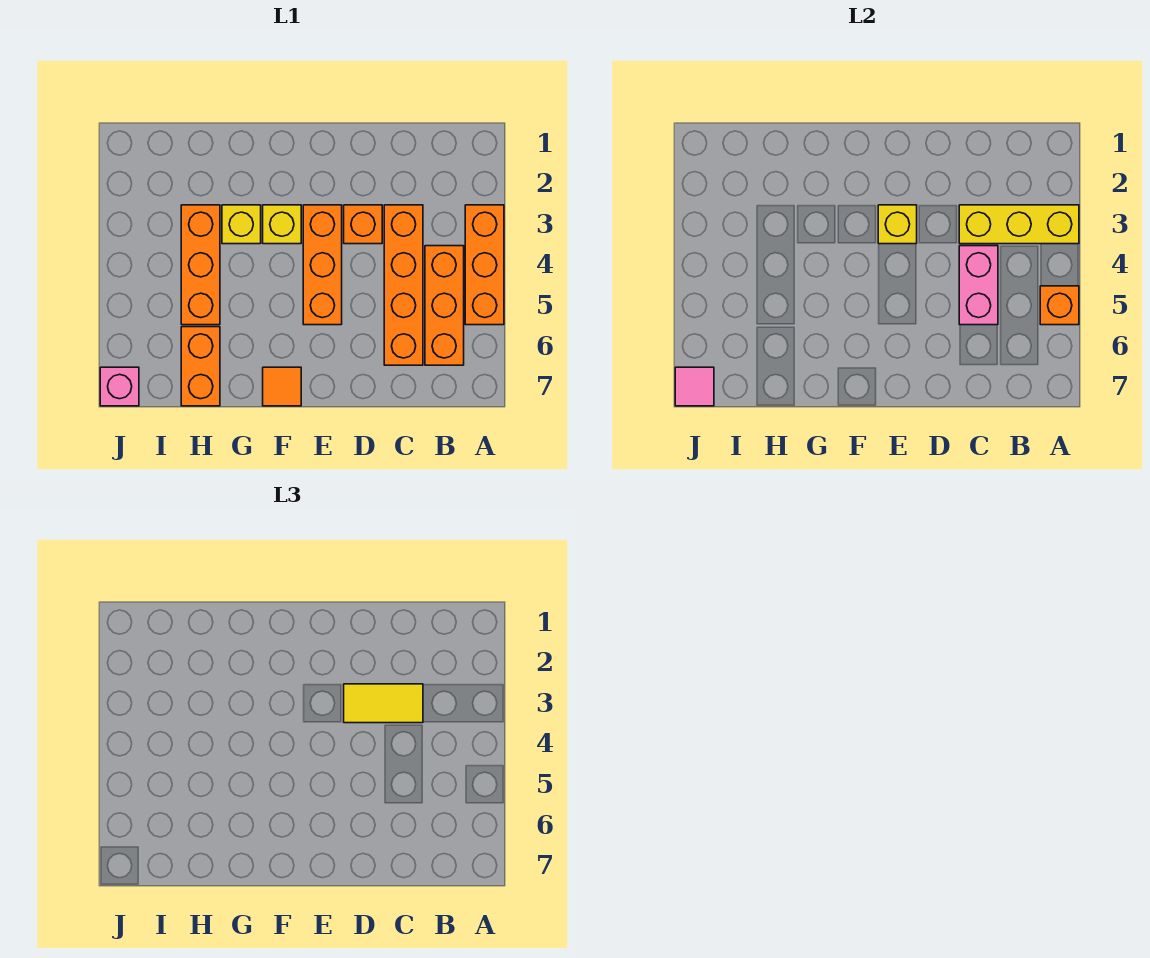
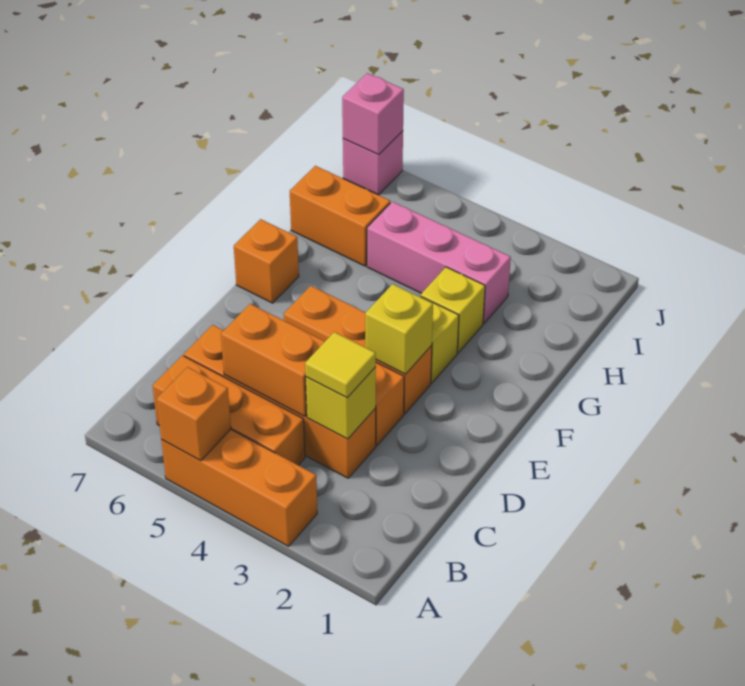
yellow 1x3 brick [959,205,1079,244] -> yellow 1x1 brick [306,367,376,439]
yellow 1x2 tile [344,684,423,723] -> yellow 1x1 tile [305,332,376,398]
pink 1x2 brick [959,246,998,325] -> orange 1x2 brick [221,304,325,416]
orange 1x1 tile [263,367,301,406] -> orange 1x1 brick [234,219,299,303]
orange 1x3 brick [181,205,220,325] -> pink 1x3 brick [367,202,511,323]
pink 1x1 tile [675,367,714,406] -> pink 1x1 brick [342,73,404,155]

